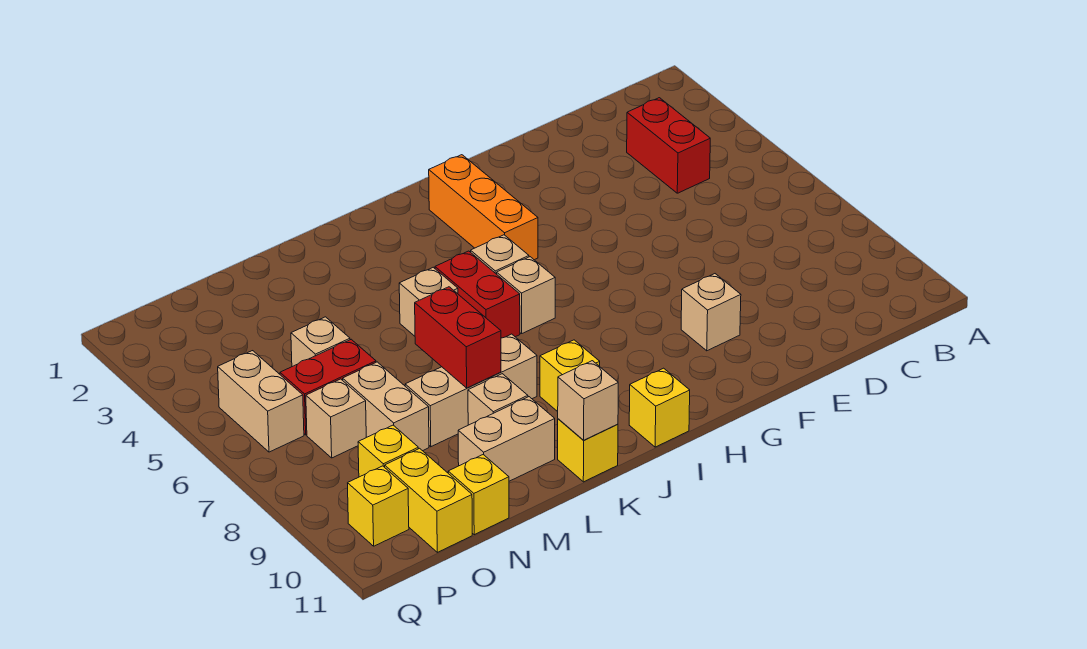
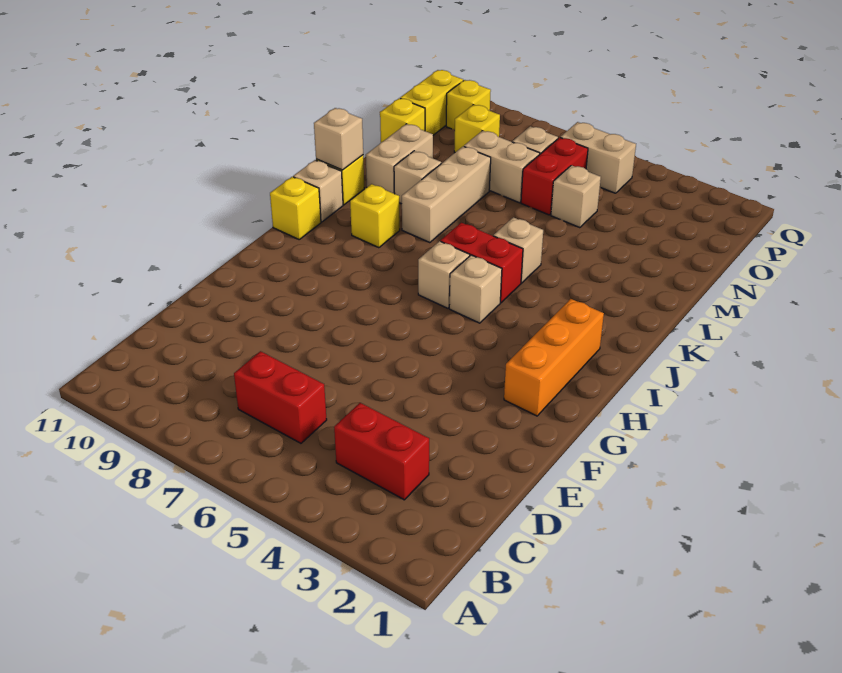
tan 1x1 brick [681,274,741,351] -> tan 1x1 brick moved to [293,160,343,222]
orange 1x3 brick [429,155,538,260] -> orange 1x3 brick turned to [504,299,604,416]
red 1x2 brick [415,287,501,388] -> red 1x2 brick moved to [234,351,327,443]
yellow 1x2 brick [385,448,472,552] -> yellow 1x2 brick turned to [400,70,463,135]

